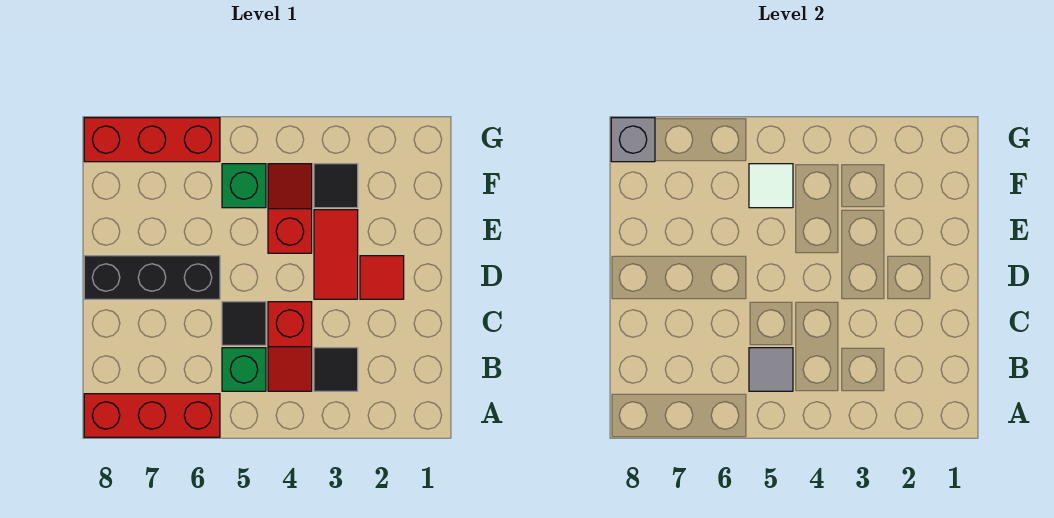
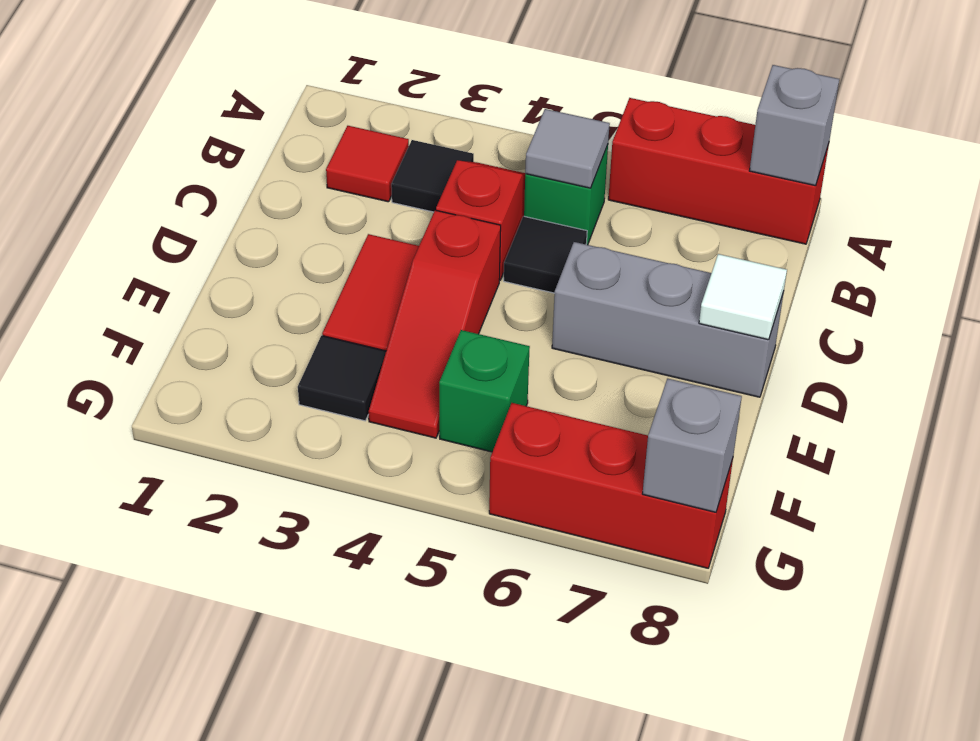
none -> grey 1x1 brick [750,65,839,186]
red 1x1 tile [360,256,404,299] -> red 1x1 tile moved to [326,126,409,202]
black 1x3 brick [84,256,220,299] -> grey 1x3 brick [552,242,784,397]
red 1x2 slope [268,164,312,253] -> red 1x3 slope [369,210,501,438]
white 1x1 tile [749,164,793,208] -> white 1x1 tile moved to [699,254,787,340]

